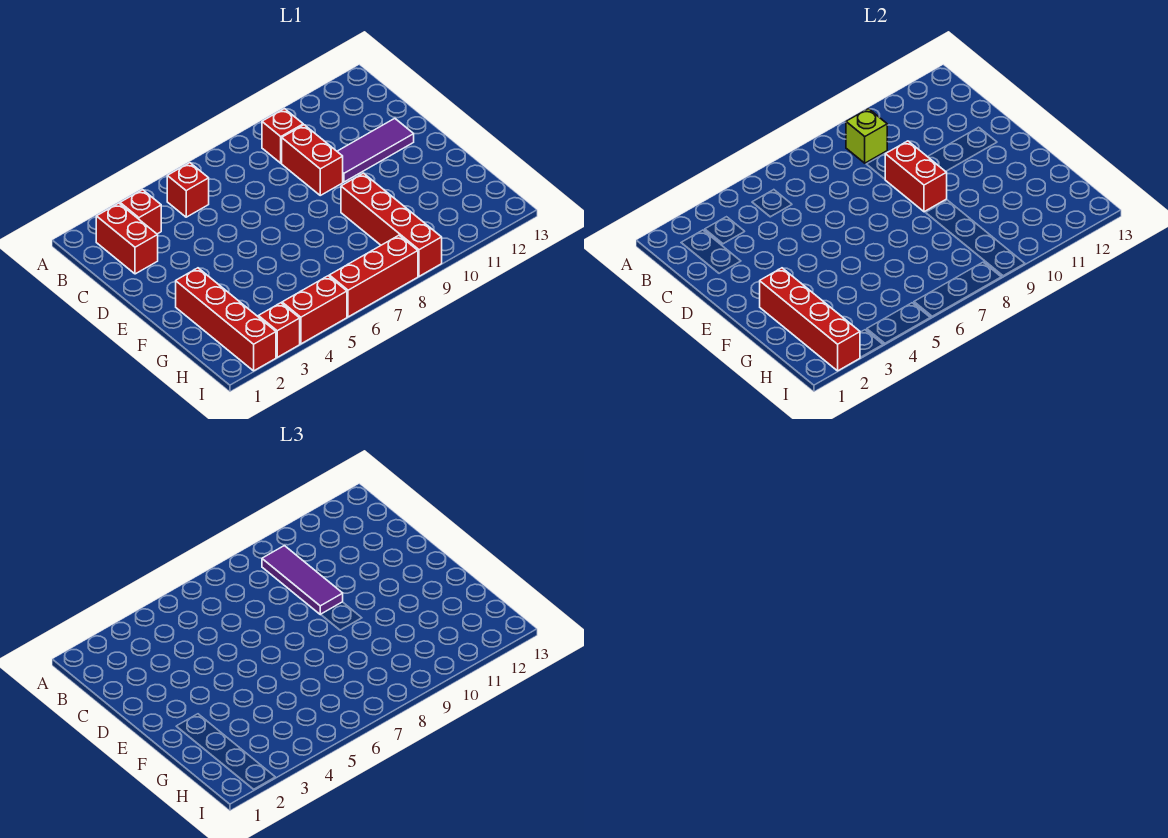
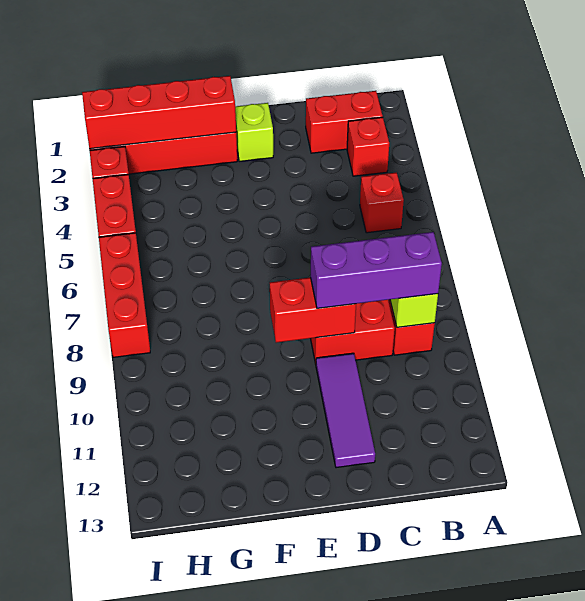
purple 1x3 tile [262,546,343,615] -> purple 1x3 brick [311,232,442,308]
none -> lime 1x1 brick [235,103,273,161]
red 1x4 brick [341,173,442,276] -> none

